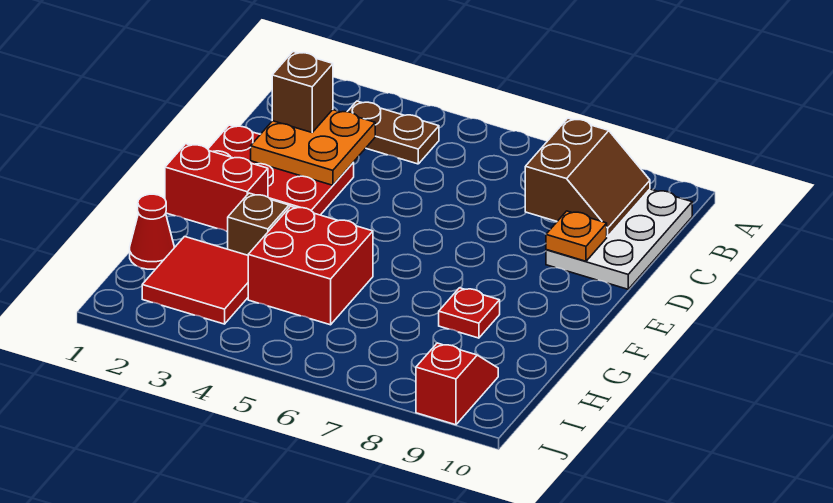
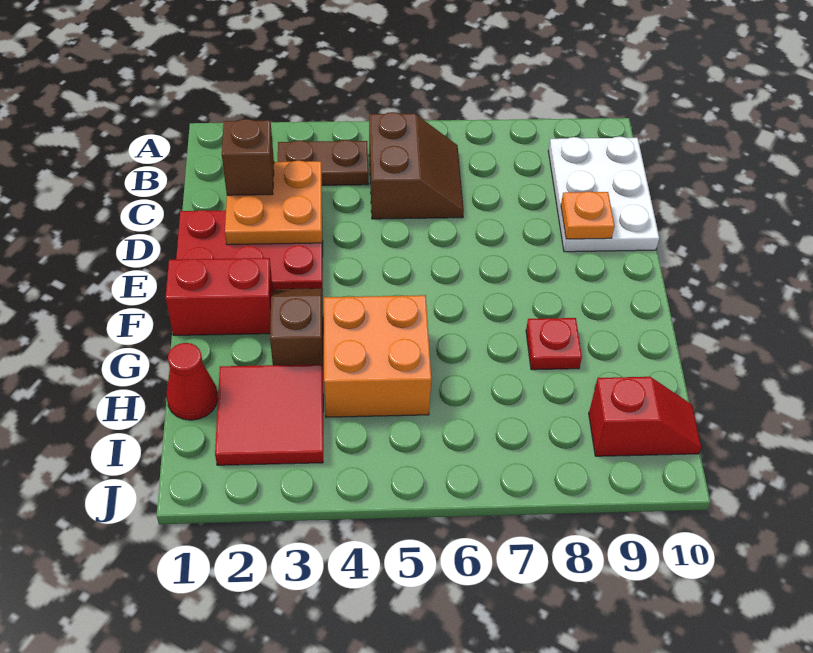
brown 2x2 slope [525,118,650,237] -> brown 2x2 slope moved to [369,112,464,219]
red 2x2 brick [248,206,373,325] -> orange 2x2 brick [324,295,431,417]
red 1x2 slope [416,343,498,425] -> red 1x2 slope turned to [589,377,701,456]

